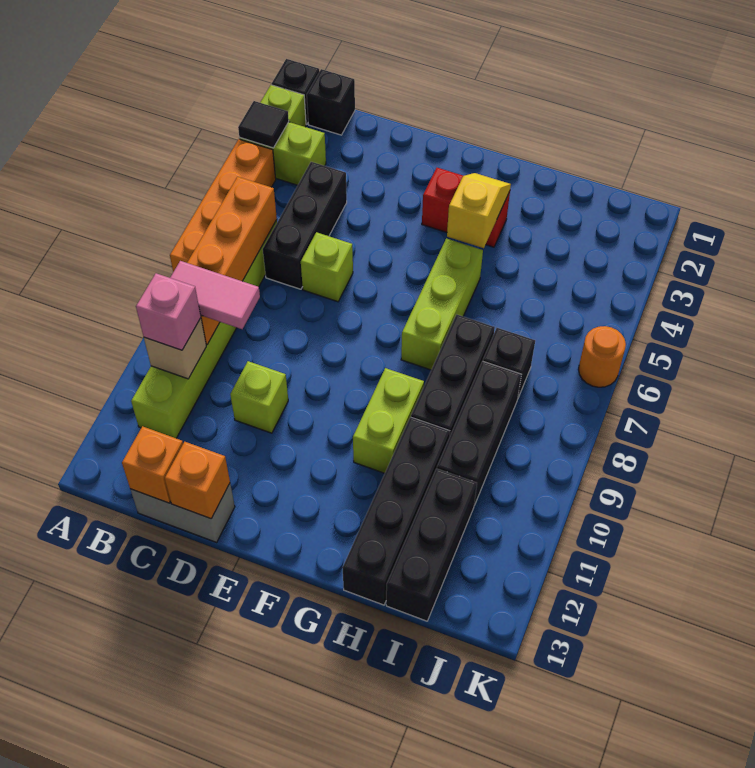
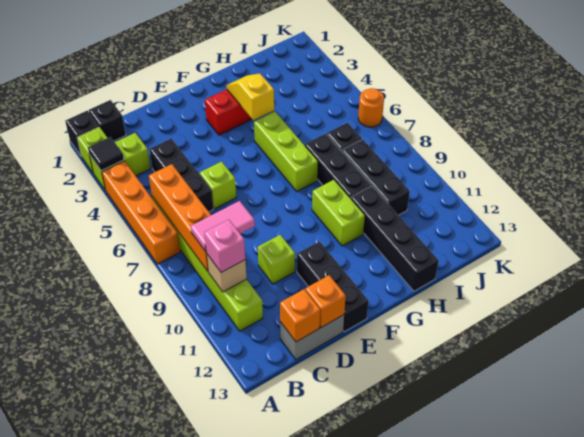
black 1x3 brick [386,469,477,621] -> black 1x3 brick moved to [297,241,368,332]

